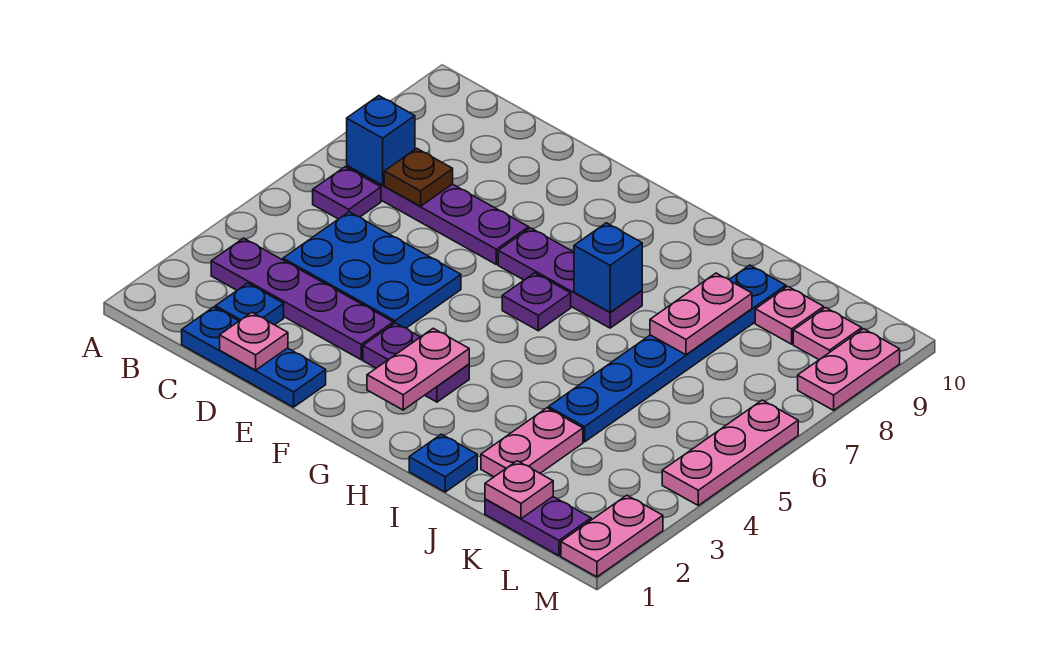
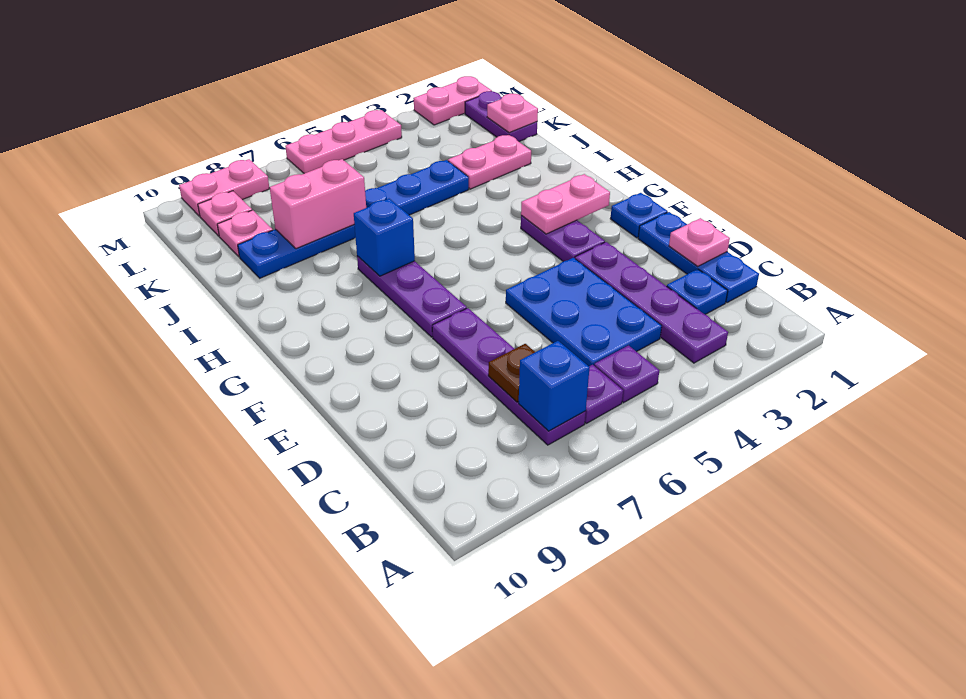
purple 1x1 plate [502,273,571,331] -> purple 1x1 plate moved to [594,346,659,403]
blue 1x1 plate [409,434,477,492] -> blue 1x1 plate moved to [610,193,668,238]
pink 1x2 plate [650,273,752,355] -> pink 1x2 brick [270,159,366,249]

